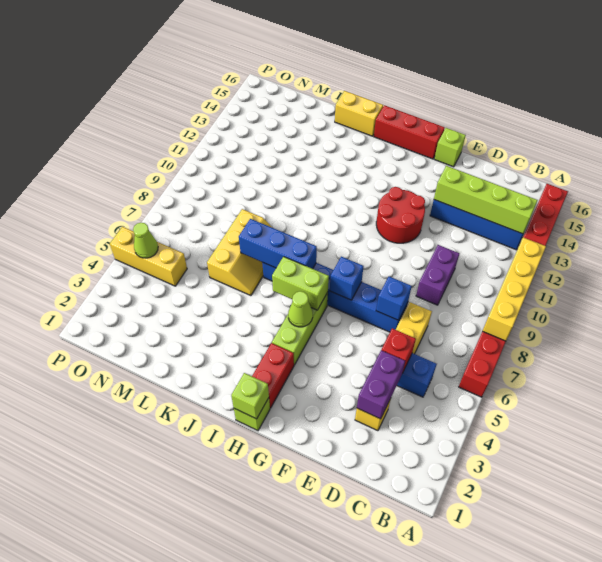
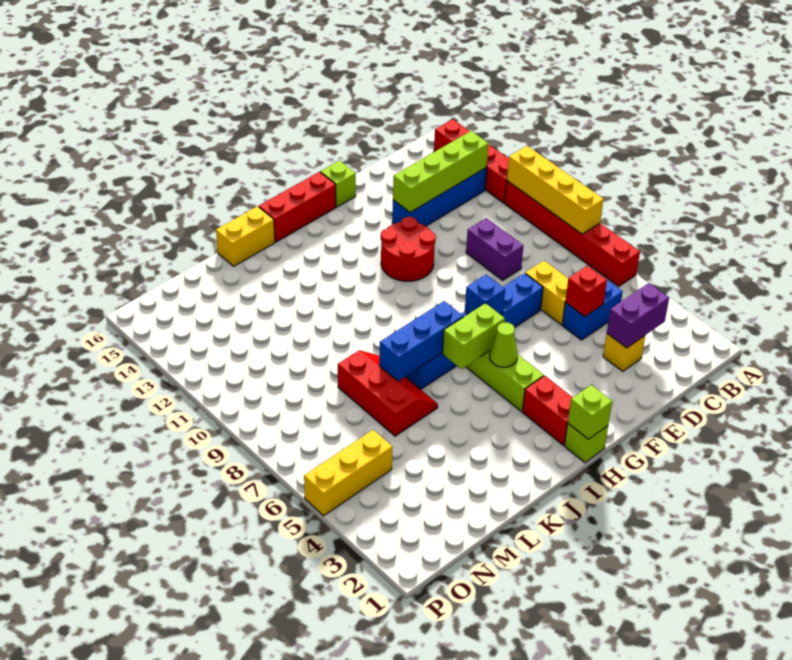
purple 1x2 brick [357,350,405,419] -> purple 1x2 brick turned to [607,283,669,348]
blue 1x1 brick [376,276,412,320] -> none
yellow 2x3 slope [207,209,271,296] -> red 2x3 slope [338,350,438,436]
lime 1x1 cone [133,223,158,258] -> none

